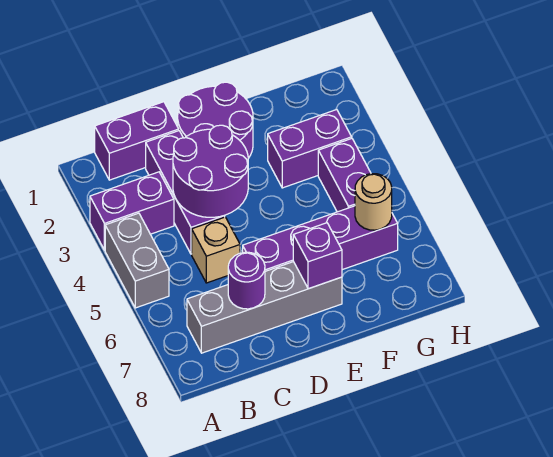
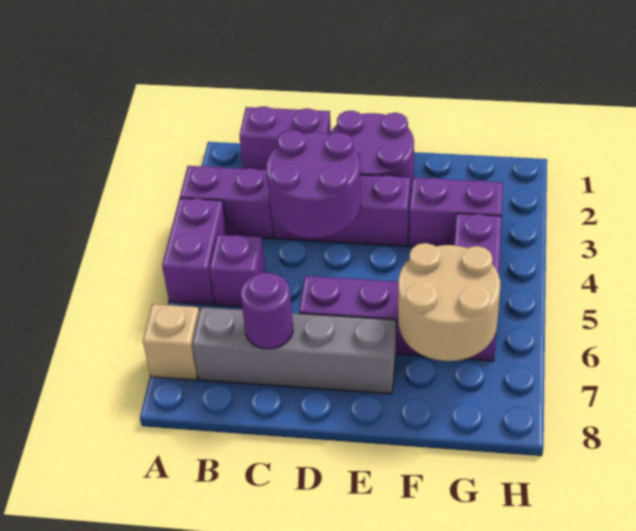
grey 1x2 brick [105,213,169,308] -> purple 1x2 brick [162,198,227,305]
purple 1x3 brick [146,131,225,254] -> purple 1x3 brick turned to [272,175,411,246]
tan 1x1 brick [192,217,240,283] -> tan 1x1 brick moved to [143,304,199,380]
purple 1x1 brick [293,223,342,289] -> purple 1x1 brick moved to [209,235,265,307]
tan 1x1 round brick [355,174,392,230] -> tan 2x2 round brick [398,243,500,361]

